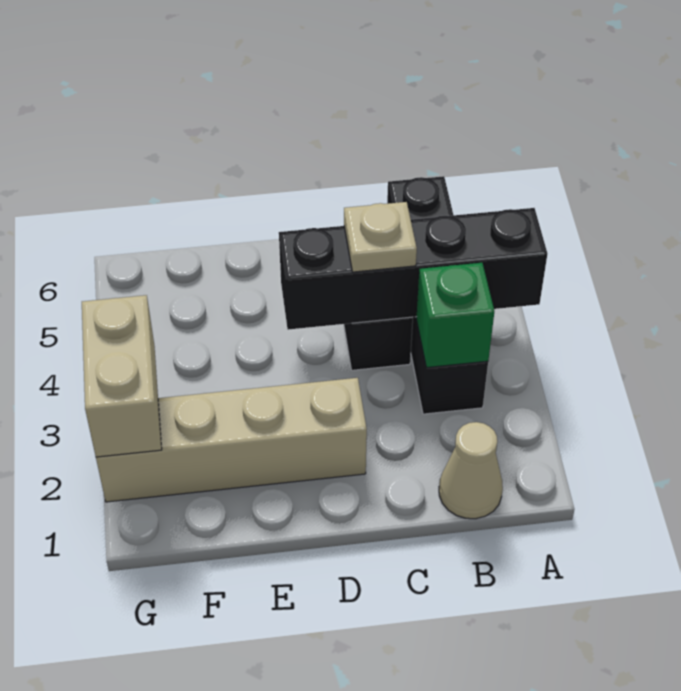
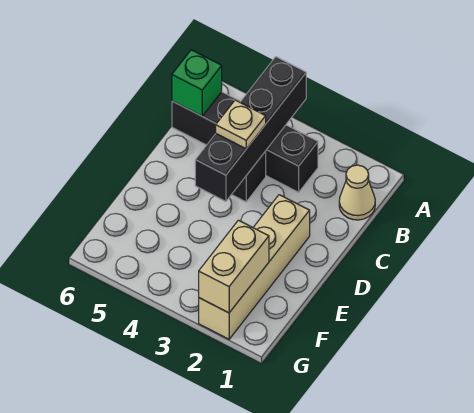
green 1x1 brick [416,263,494,368] -> green 1x1 brick moved to [172,50,222,116]
tan 1x2 brick [82,295,162,457] -> tan 1x2 brick turned to [199,220,269,313]

